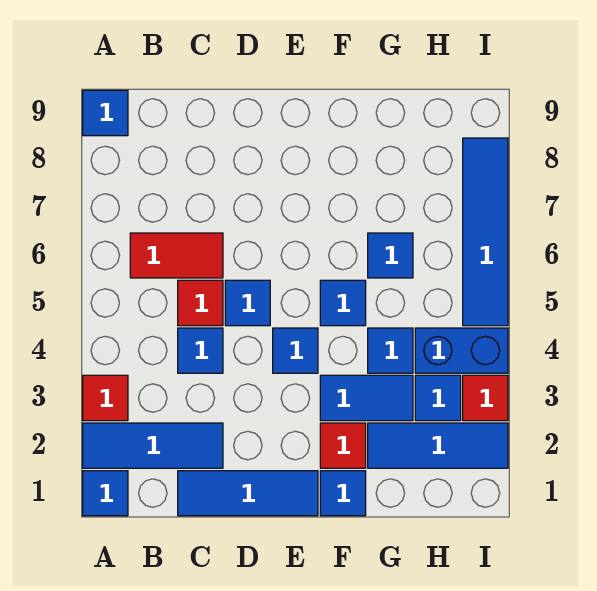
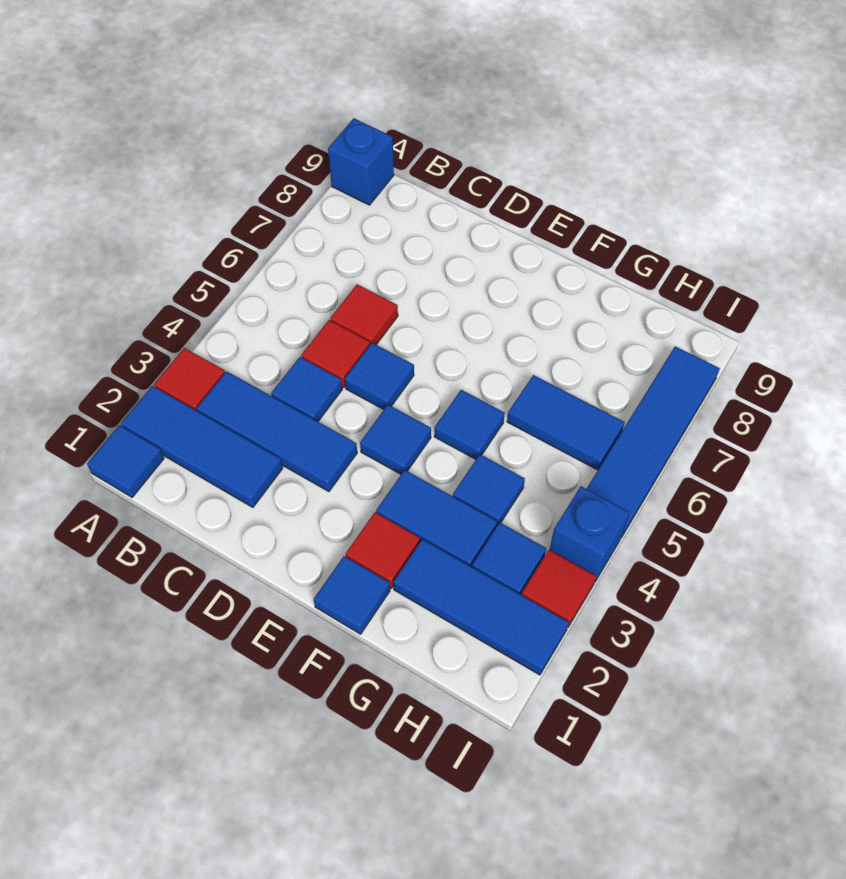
blue 1x1 tile [83,90,128,136] -> blue 1x1 brick [328,118,394,205]
red 1x2 tile [130,233,223,278] -> red 1x1 tile [330,284,398,345]
blue 1x3 tile [178,471,318,516] -> blue 1x3 tile moved to [197,371,357,492]
blue 1x1 tile [368,233,413,278] -> blue 1x2 tile [507,375,625,470]
blue 1x2 brick [415,328,508,373] -> blue 1x1 brick [550,486,629,581]

